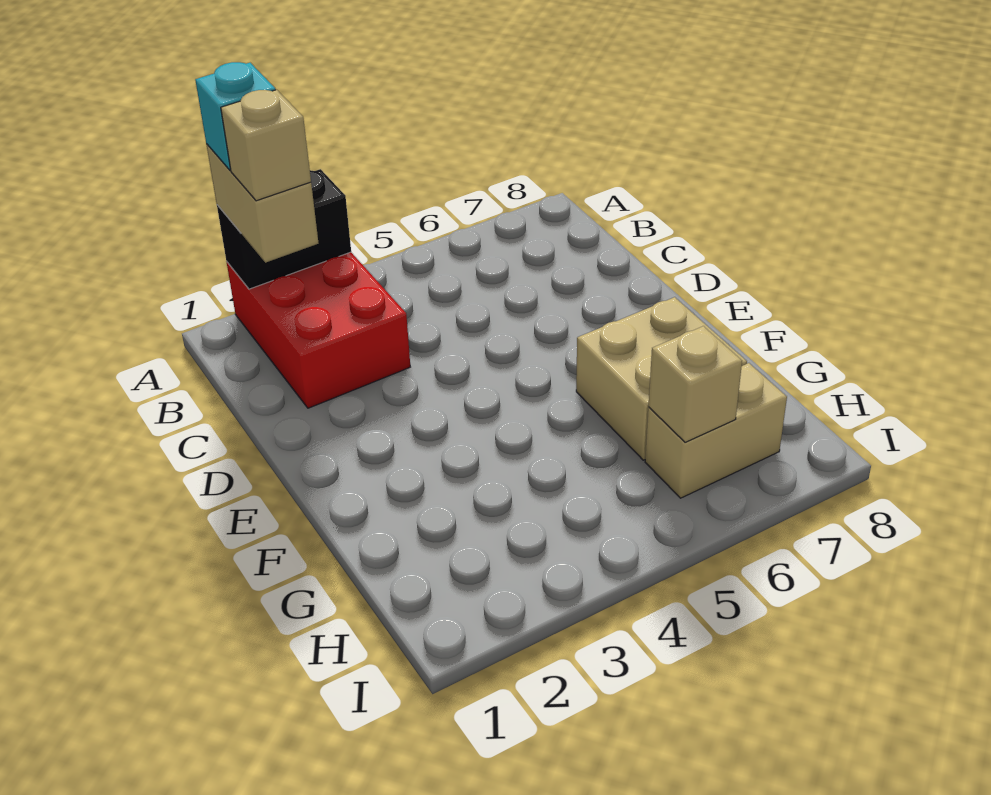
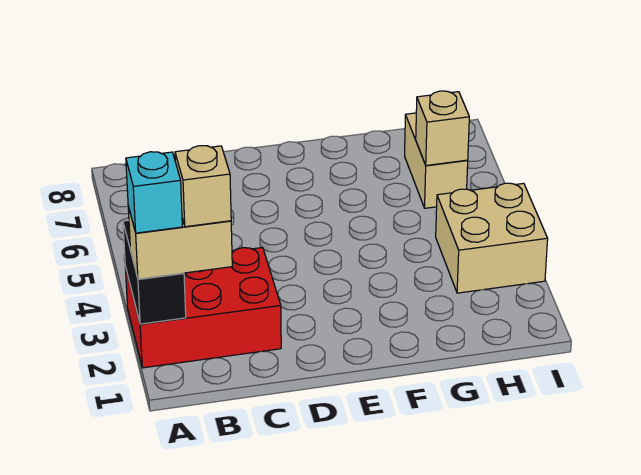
tan 2x2 brick [576,297,747,460] -> tan 2x2 brick moved to [436,183,548,293]

